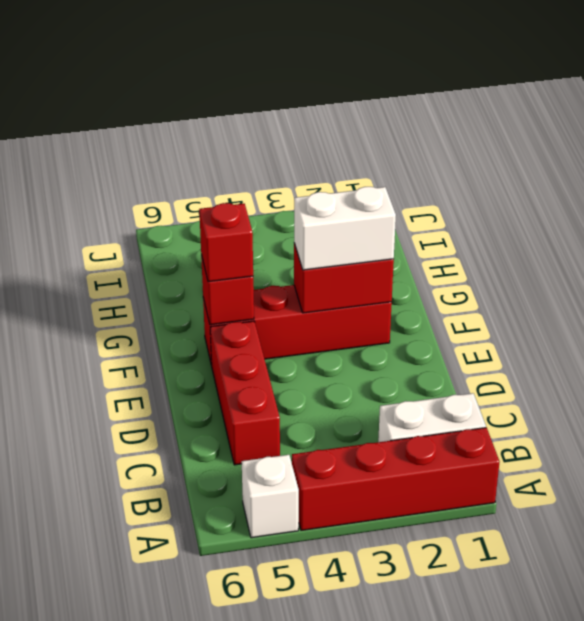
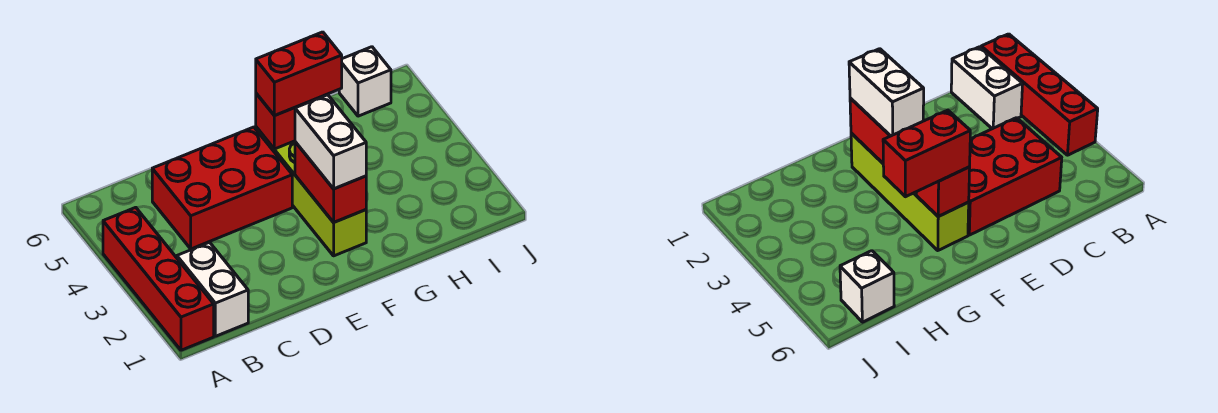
white 1x1 brick [242,455,299,538] -> white 1x1 brick moved to [339,47,391,116]
red 1x3 brick [210,321,280,465] -> red 2x3 brick [152,127,292,249]
red 1x4 brick [203,285,392,366] -> lime 1x4 brick [256,127,366,256]
red 1x1 brick [199,203,253,282] -> red 1x2 brick [256,32,342,116]

